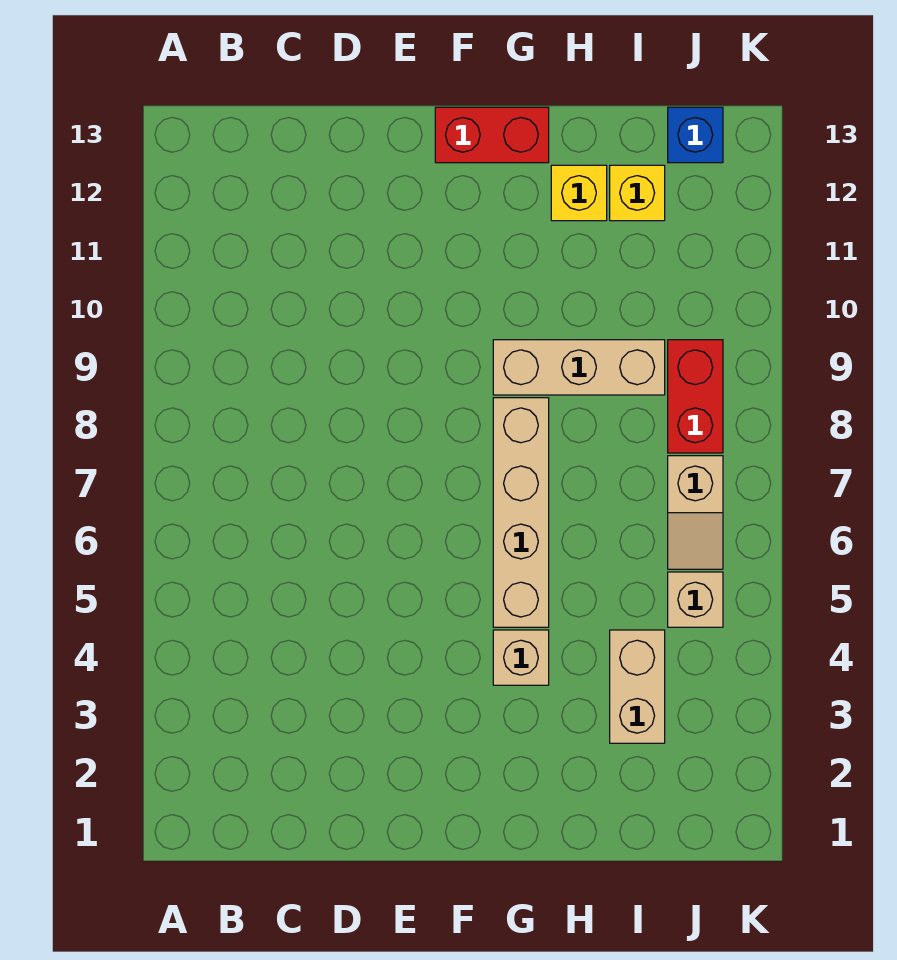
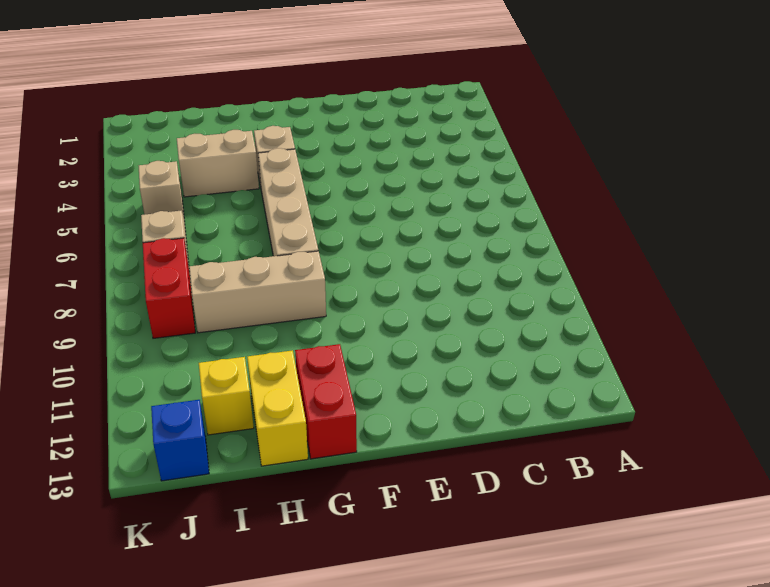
red 1x2 brick [435,107,549,163] -> red 1x2 brick turned to [295,344,357,459]
yellow 1x1 brick [551,165,607,221] -> yellow 1x2 brick [247,350,308,466]
tan 1x2 brick [610,630,665,743] -> tan 1x2 brick turned to [177,130,259,197]

